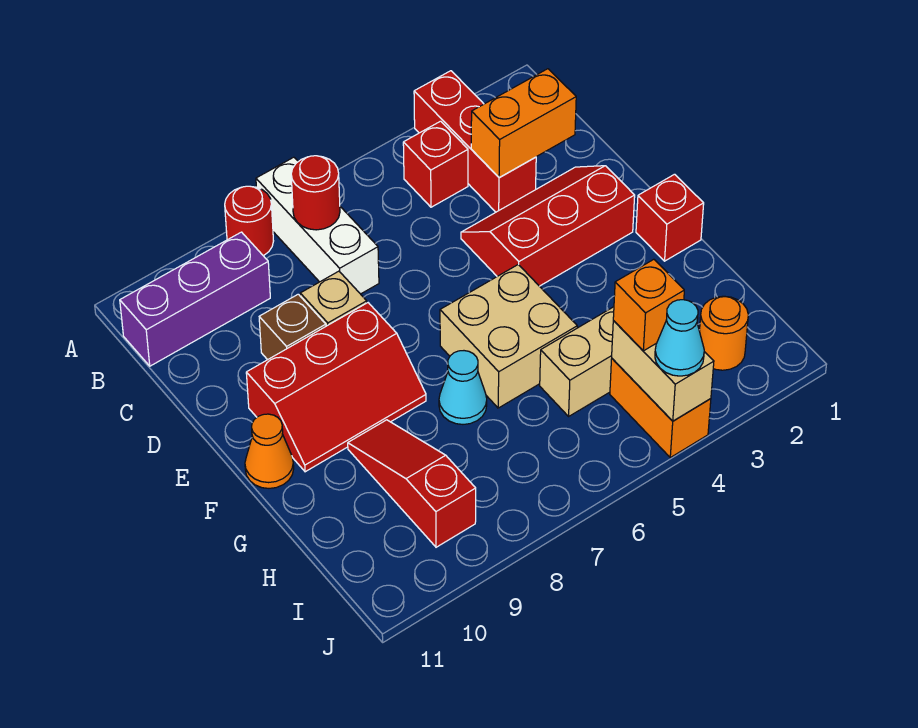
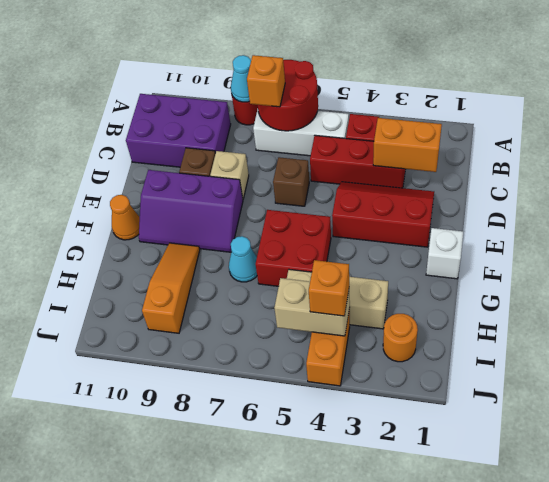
red 1x3 brick [414,71,536,212] -> red 1x3 brick turned to [310,135,406,188]
white 1x3 brick [256,157,379,294] -> white 1x3 brick turned to [253,109,349,156]
red 1x1 round brick [291,156,340,230] -> red 2x2 round brick [258,60,318,131]
none -> orange 1x1 brick [247,55,285,107]
purple 1x3 brick [120,232,270,366] -> purple 2x3 brick [126,94,231,167]
none -> brown 1x1 brick [273,157,309,206]
red 2x3 slope [246,303,426,472] -> purple 2x3 slope [139,170,243,252]
red 1x1 brick [636,174,704,261] -> white 1x1 brick [426,228,463,279]
tan 2x2 brick [440,265,577,408] -> red 2x2 brick [256,210,331,286]
red 1x3 slope [348,420,476,547] -> orange 1x3 slope [142,243,200,333]
tan 1x2 brick [612,321,714,421] -> tan 1x2 brick turned to [274,278,350,336]
cyan 1x1 cone [655,300,704,376] -> cyan 1x1 cone moved to [231,55,251,102]

